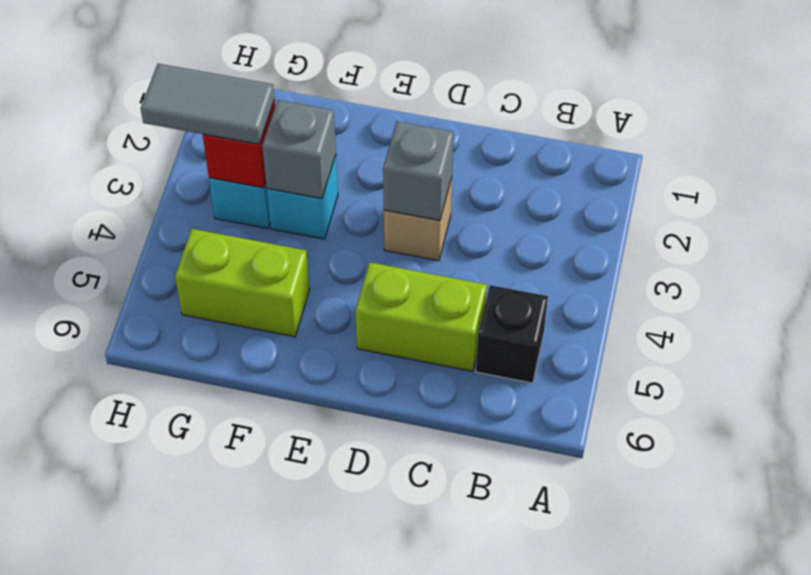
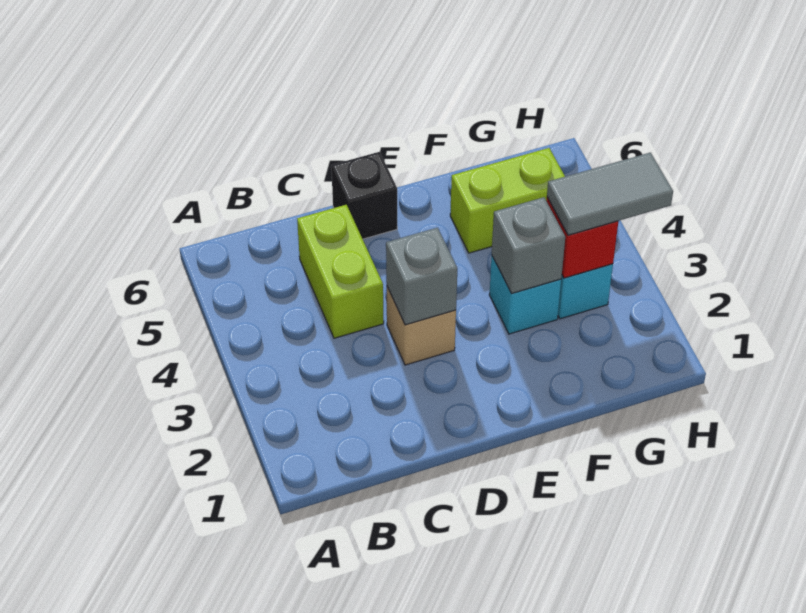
black 1x1 brick [476,285,548,383] -> black 1x1 brick moved to [331,152,397,239]
lime 1x2 brick [355,262,487,371] -> lime 1x2 brick turned to [297,205,384,338]

